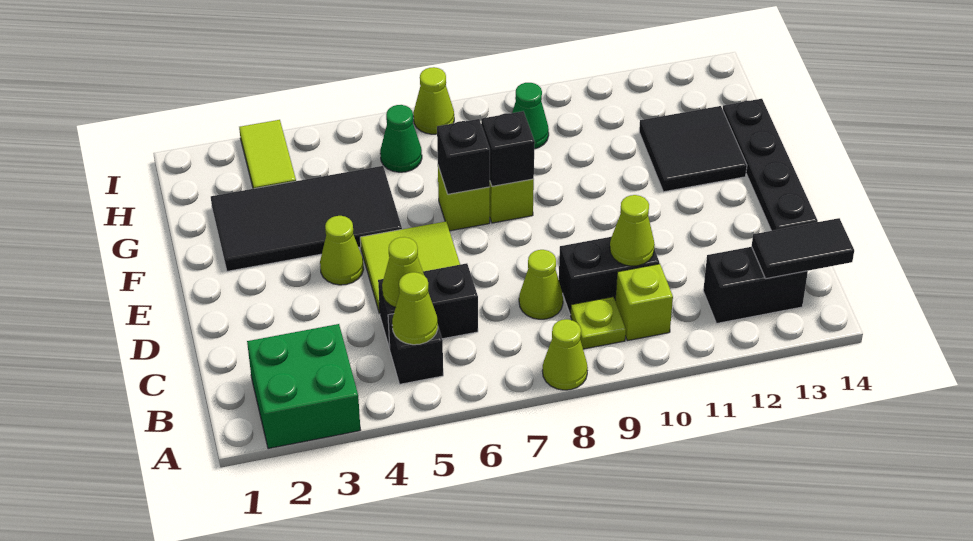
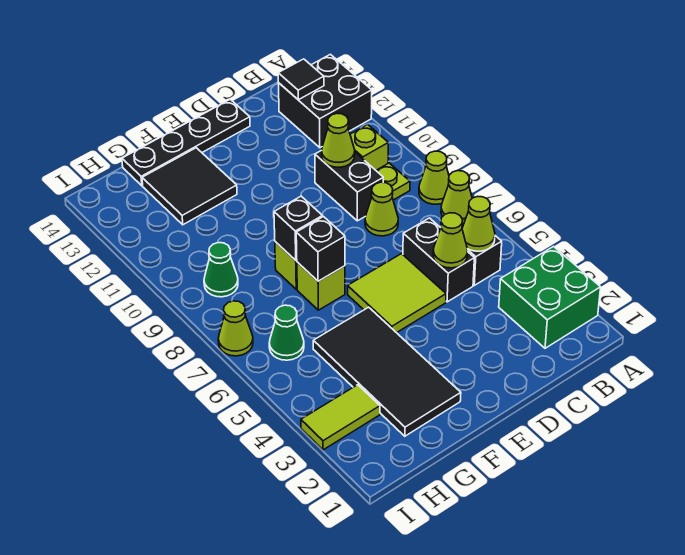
black 1x2 brick [703,247,808,323] -> black 2x2 brick [278,54,372,148]
black 1x2 tile [752,218,854,279] -> black 1x1 tile [278,59,324,100]
lime 1x1 cone [320,216,364,285] -> lime 1x1 cone moved to [441,171,472,224]

